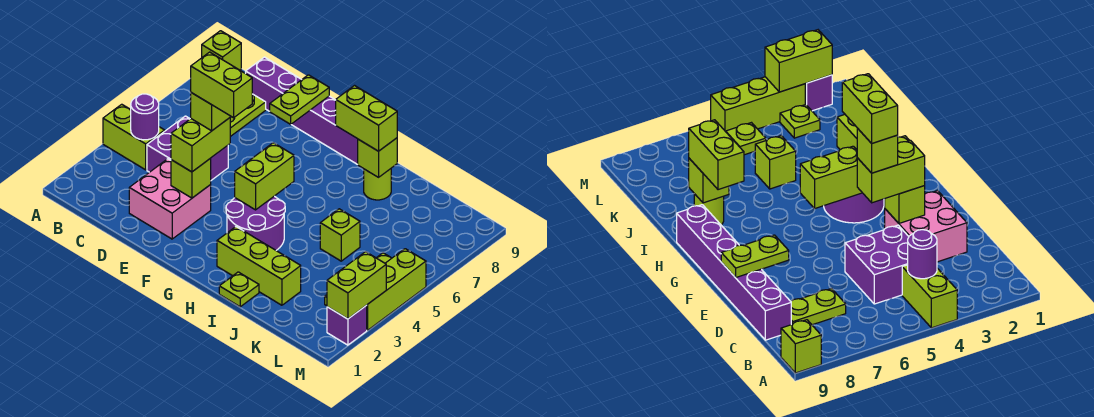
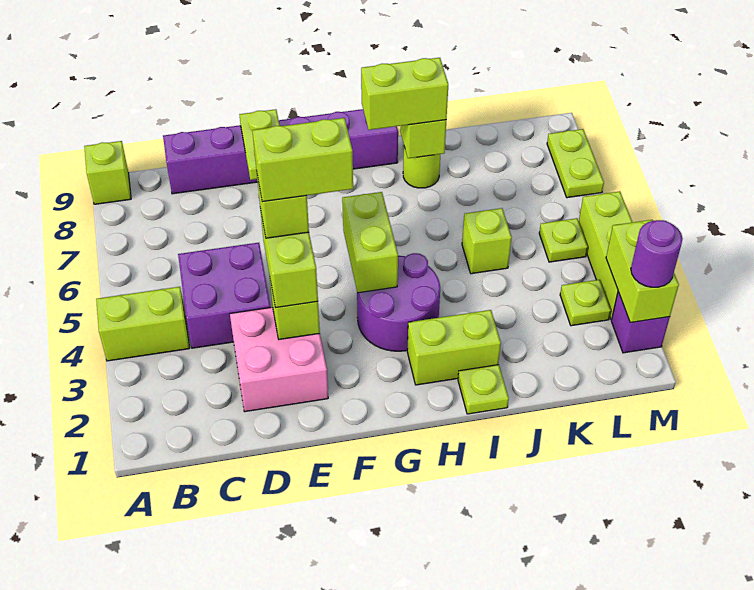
purple 1x1 round brick [131,94,159,140] -> purple 1x1 round brick moved to [631,220,683,287]
lime 1x2 plate [230,94,266,137] -> lime 1x2 plate moved to [547,129,604,198]
lime 1x3 brick [217,227,301,305] -> lime 1x2 brick [407,310,501,385]

